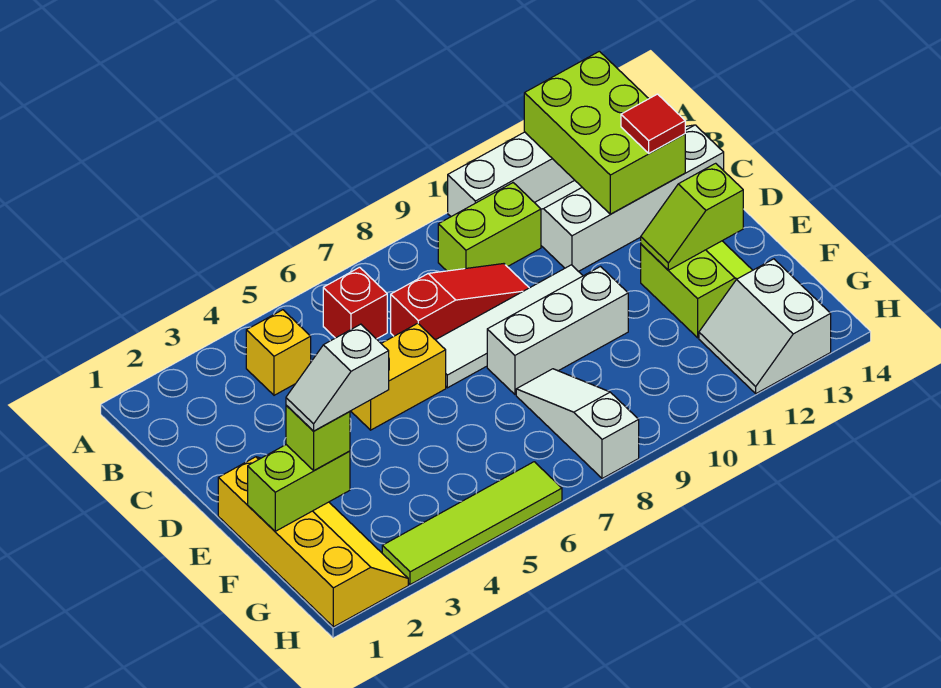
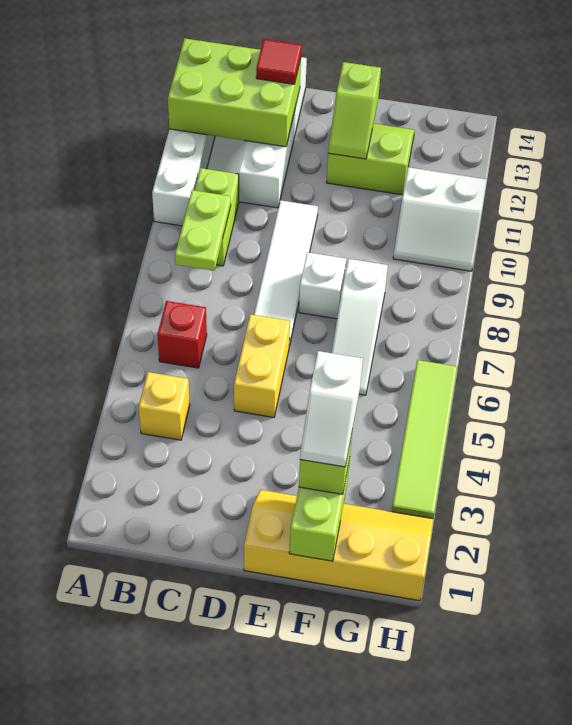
none -> lime 1x2 plate [175,190,231,271]
red 1x3 slope [391,264,529,340] -> none
white 1x3 brick [487,267,628,394] -> white 1x1 brick [299,252,346,319]
white 1x3 slope [516,369,639,479] -> white 1x3 slope turned to [332,259,388,395]
white 2x2 slope [699,259,831,394] -> white 2x2 slope moved to [393,167,487,271]

